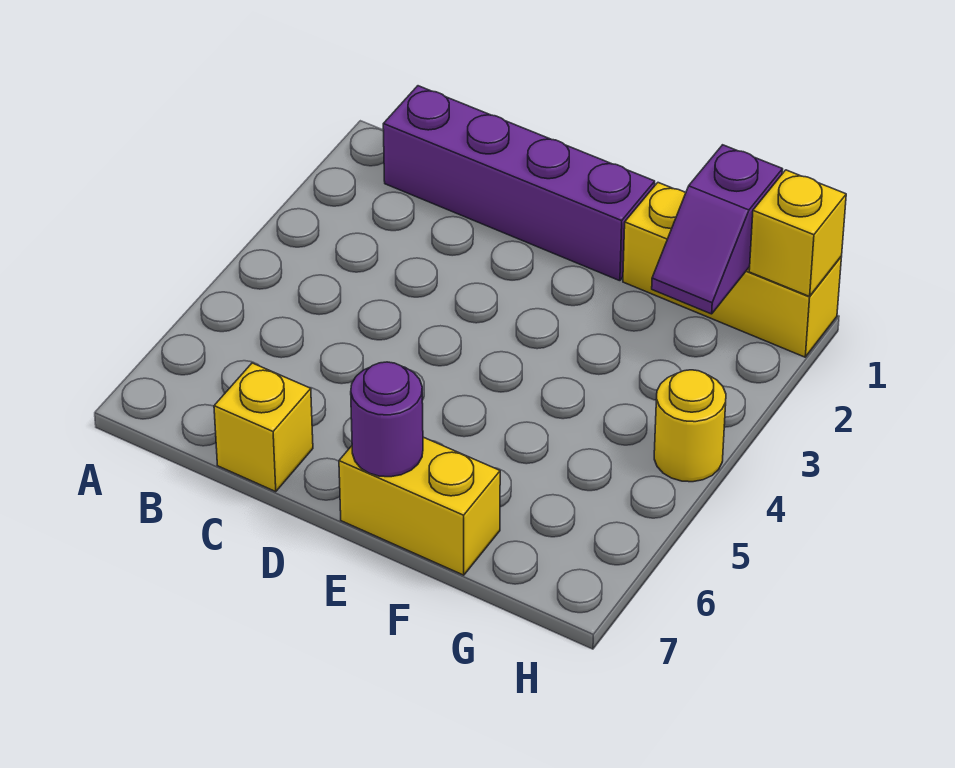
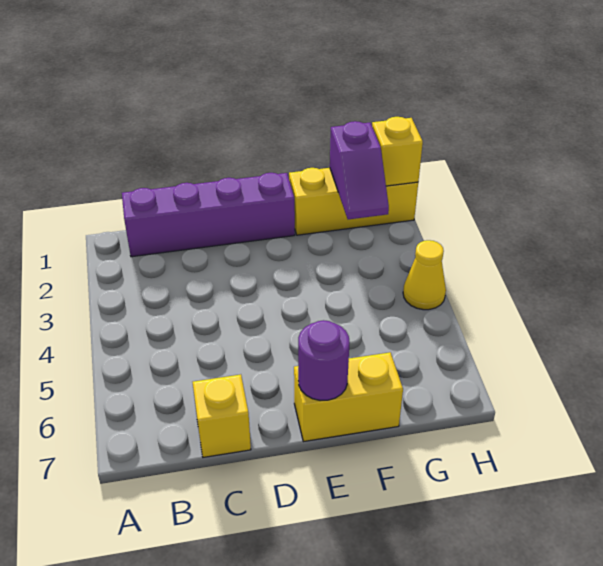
yellow 1x1 round brick [654,370,726,482] -> yellow 1x1 cone [403,240,446,310]

